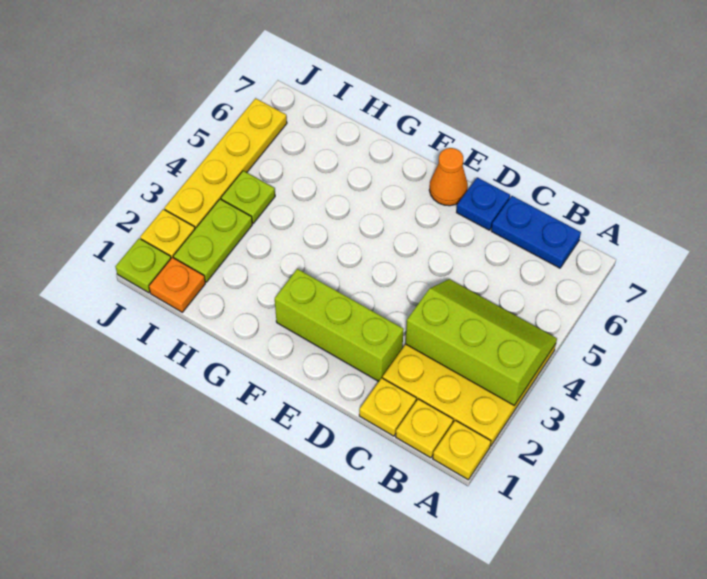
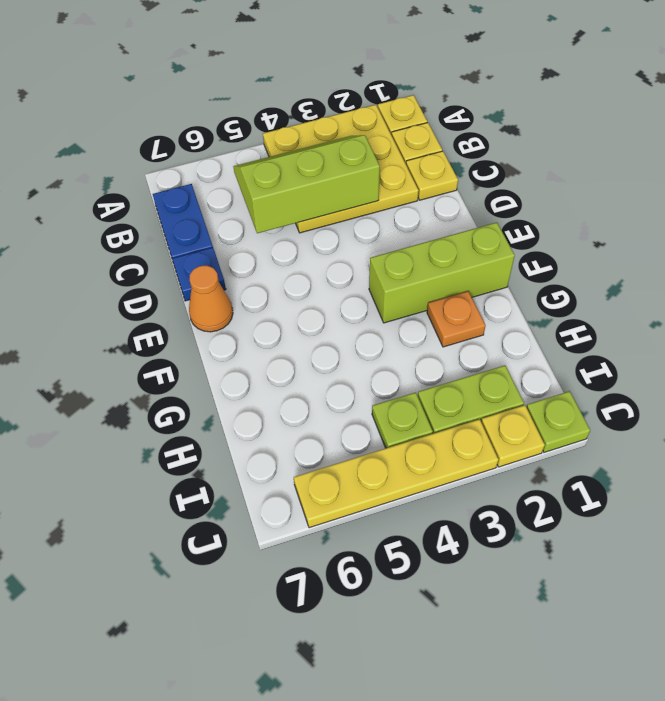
lime 2x3 slope [406,279,557,405] -> lime 2x3 slope turned to [233,135,380,233]
lime 1x3 brick [275,269,404,381] -> lime 1x3 brick turned to [369,222,515,323]
orange 1x1 plate [149,257,205,312] -> orange 1x1 plate moved to [427,291,486,347]

